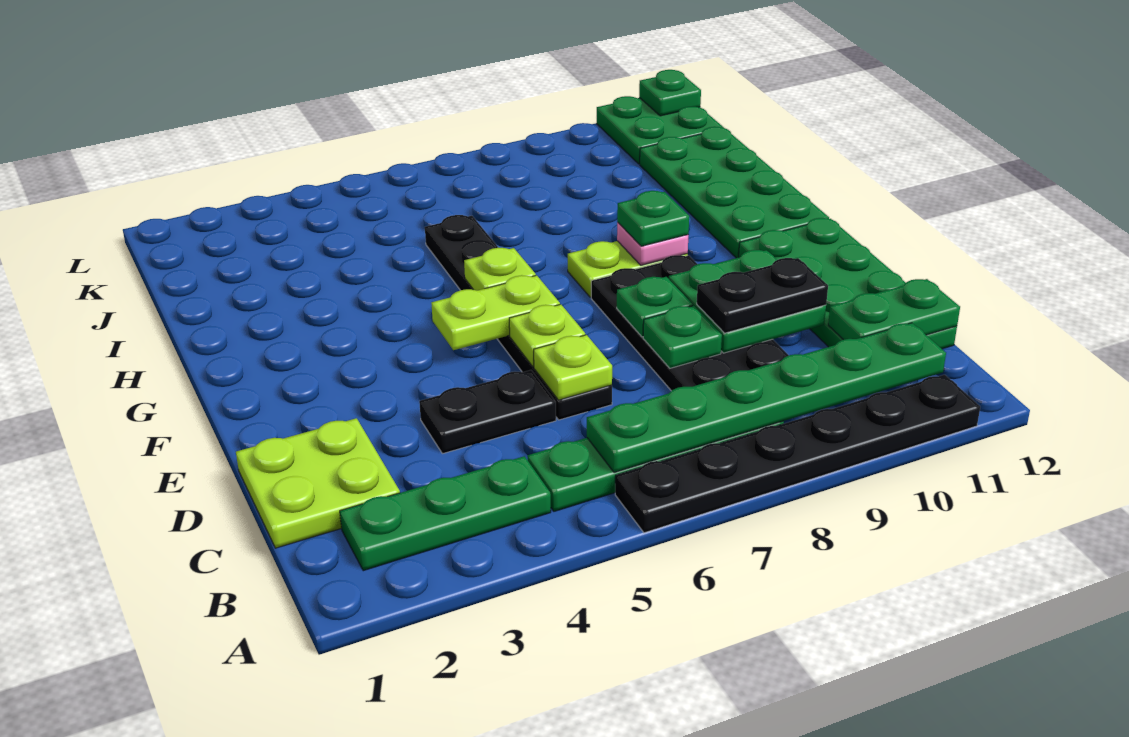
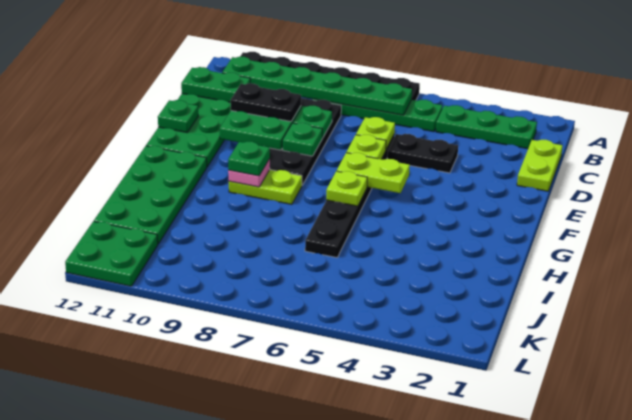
lime 2x2 plate [236,418,400,548] -> lime 1x2 plate [517,140,563,191]
green 1x1 plate [639,70,701,116] -> green 1x1 plate moved to [158,100,198,132]

